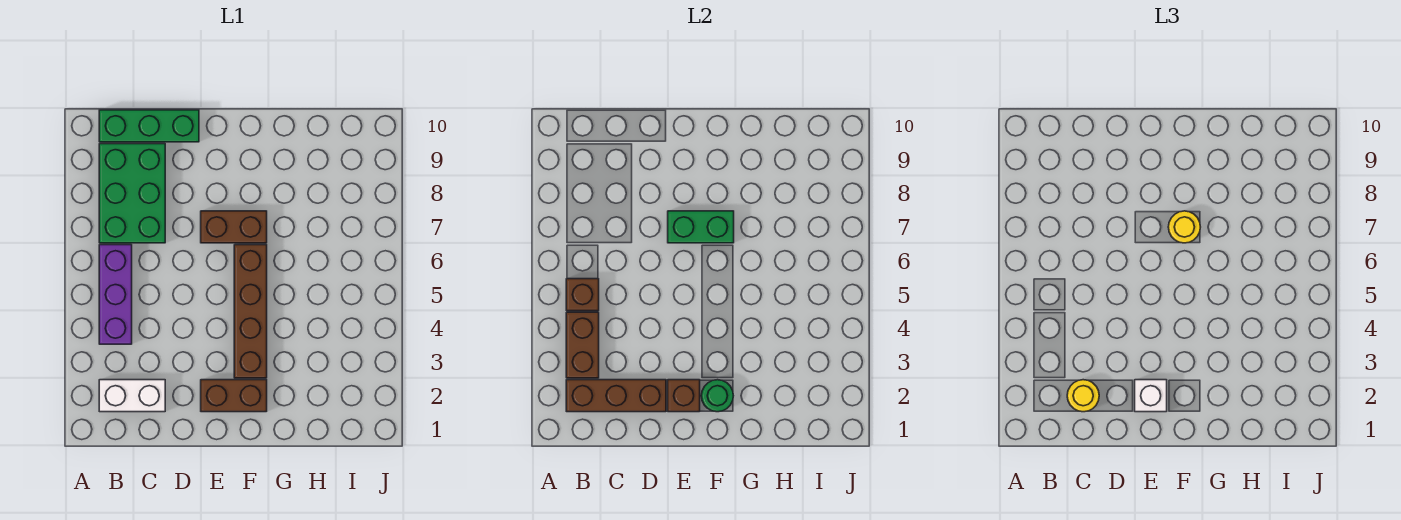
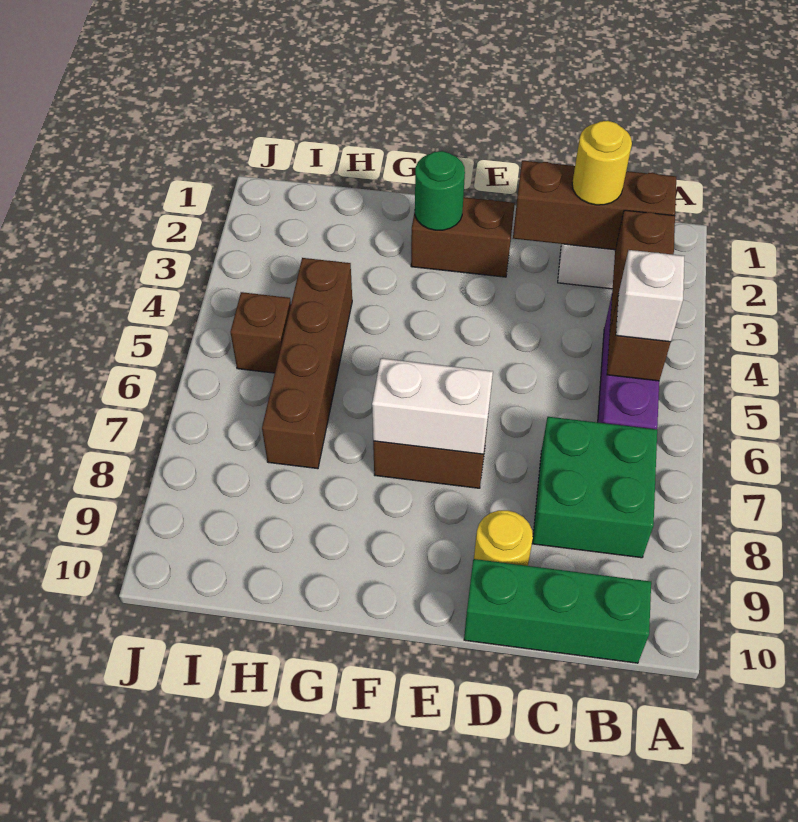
green 2x3 brick [99,144,165,243] -> green 2x2 brick [532,417,657,558]
brown 1x1 brick [668,380,700,412] -> brown 1x1 brick moved to [230,292,291,373]
white 1x1 brick [1135,380,1167,412] -> white 1x1 brick moved to [616,250,684,342]
green 1x2 brick [668,211,734,243] -> white 1x2 brick [372,358,493,454]
brown 1x4 brick [234,245,267,378] -> brown 1x4 brick moved to [262,258,352,469]
yellow 1x1 round brick [1168,211,1200,243] -> yellow 1x1 round brick moved to [474,510,533,566]

